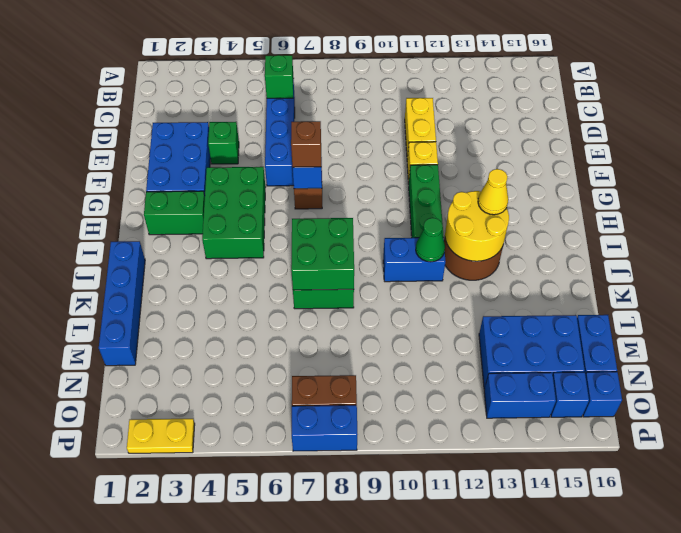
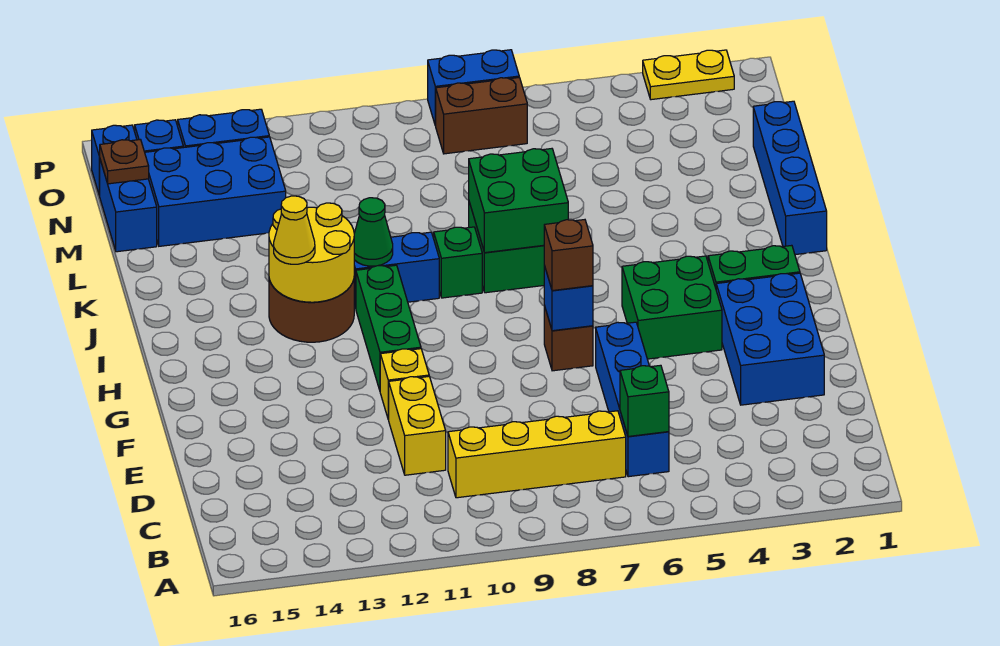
none -> yellow 1x4 brick [448,411,626,498]
green 1x1 brick [208,122,239,164] -> green 1x1 brick moved to [434,227,482,298]
green 2x3 brick [202,167,265,259] -> green 2x2 brick [622,256,722,359]
none -> brown 1x1 plate [99,140,149,184]

